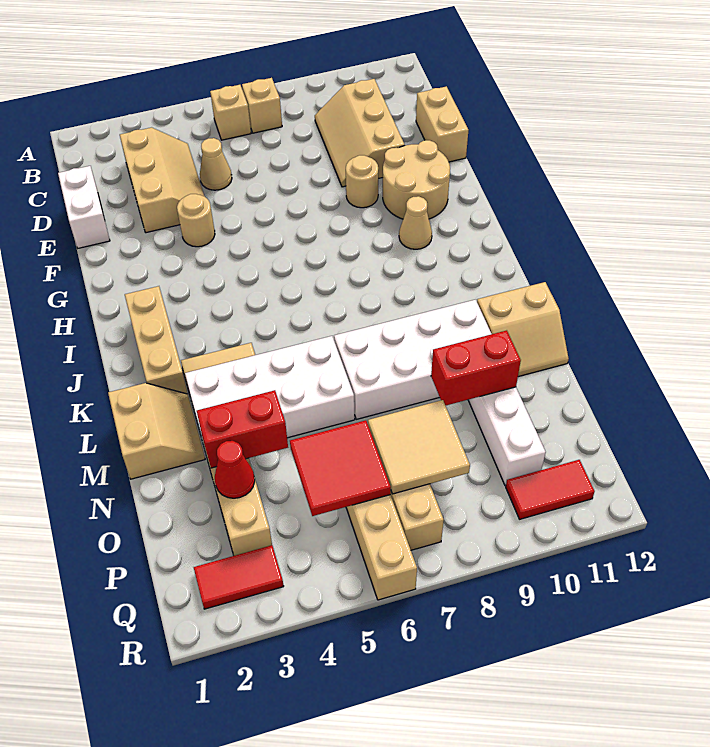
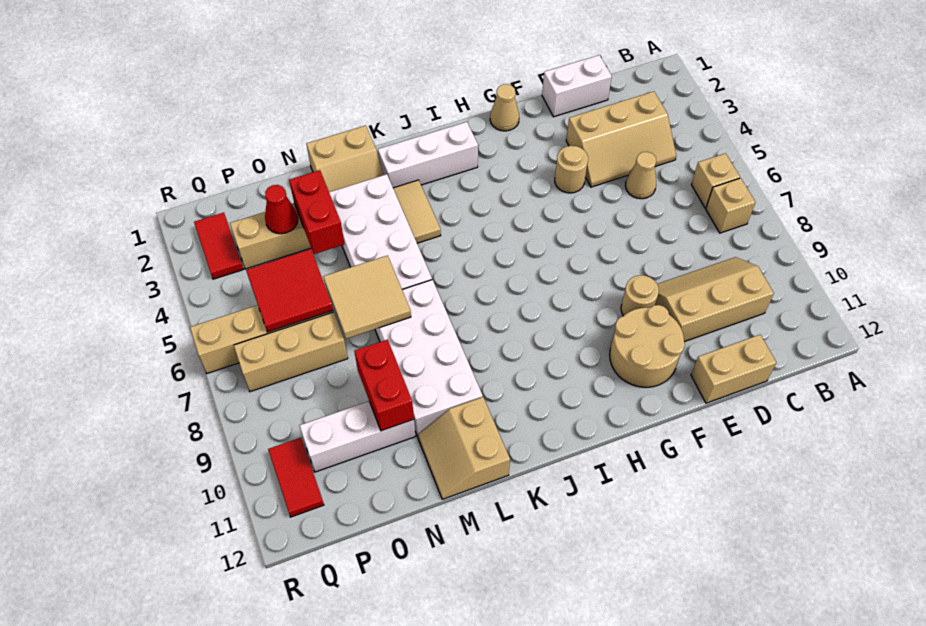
tan 1x1 cone [399,196,432,249] -> tan 1x1 cone moved to [490,84,519,131]
tan 1x3 brick [125,286,188,394] -> white 1x3 brick [378,122,478,188]
tan 2x2 tile [368,400,470,494] -> tan 2x2 tile moved to [323,256,411,339]

